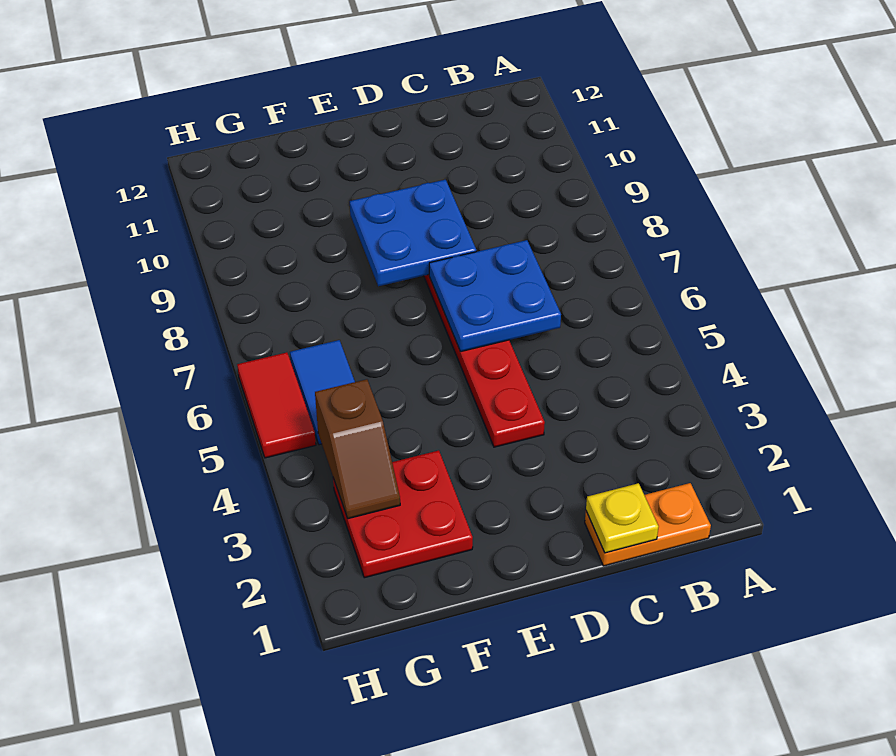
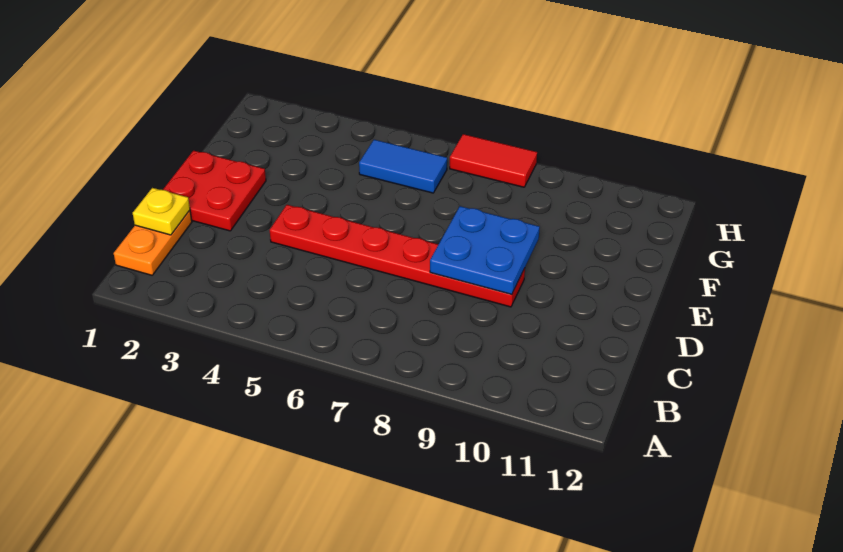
blue 2x2 plate [429,240,561,352] -> none
red 2x2 plate [333,450,473,578] -> red 2x2 plate moved to [163,151,266,231]
brown 1x2 slope [315,379,400,519] -> none
red 1x2 tile [237,352,316,458] -> red 1x2 tile moved to [450,134,537,187]

